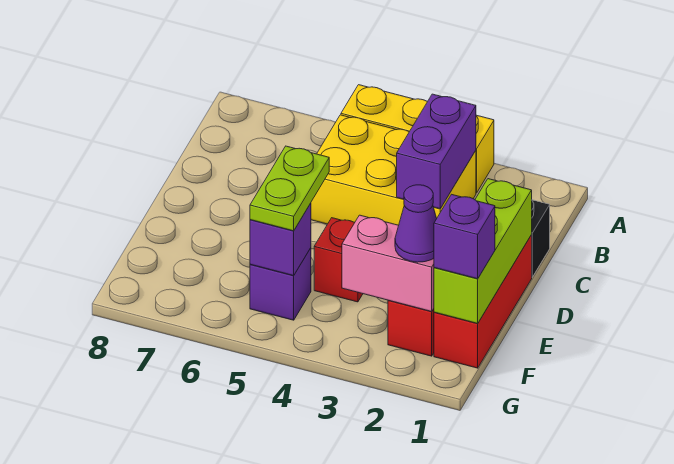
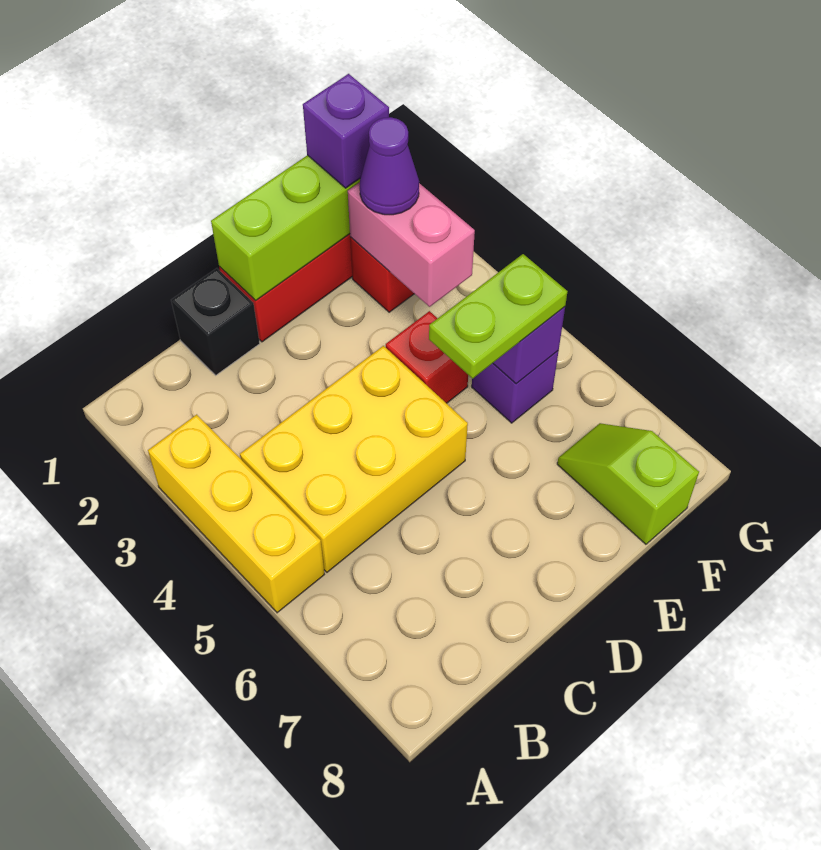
yellow 2x3 brick [311,115,476,225] -> yellow 2x3 brick turned to [240,346,468,572]
purple 1x2 brick [397,94,476,209] -> none
none -> lime 1x2 slope [557,423,699,544]

